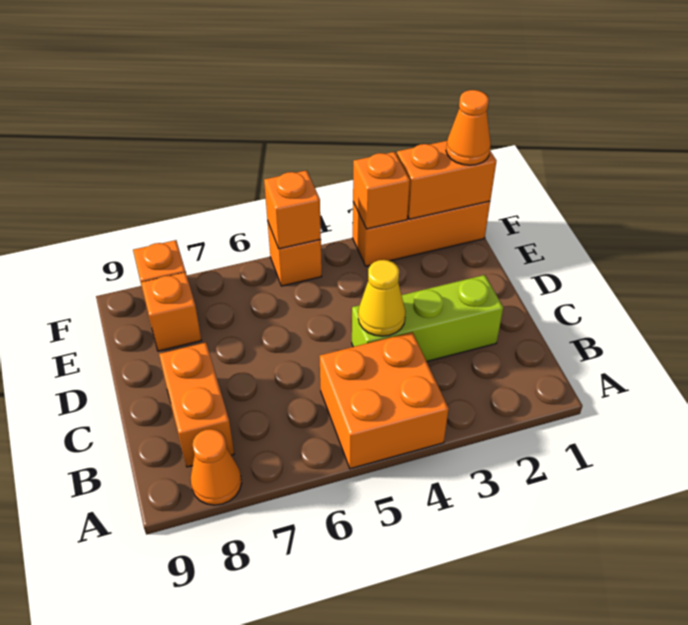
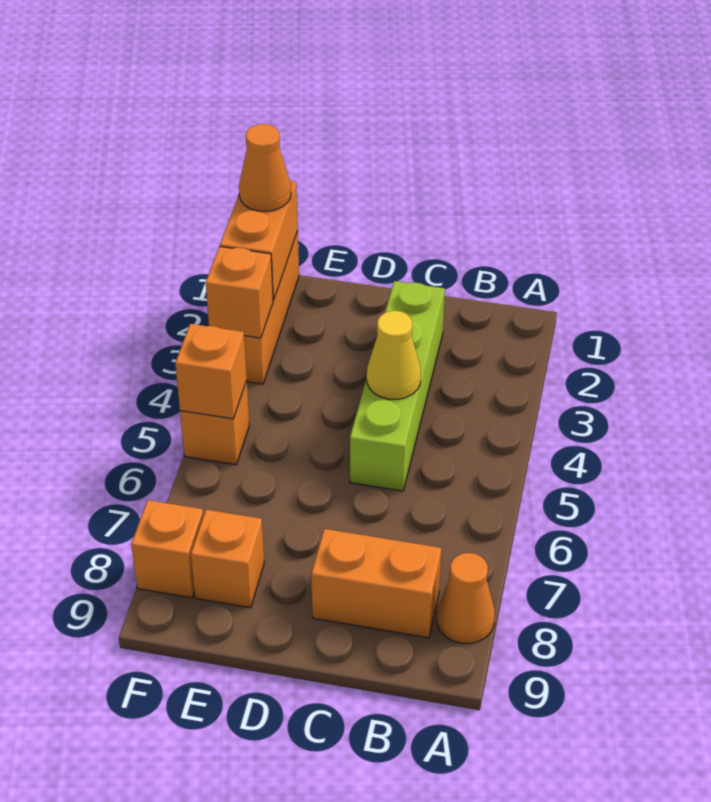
orange 2x2 brick [320,332,449,469] -> none
lime 1x3 brick [352,275,503,361] -> lime 1x4 brick [350,281,445,491]

